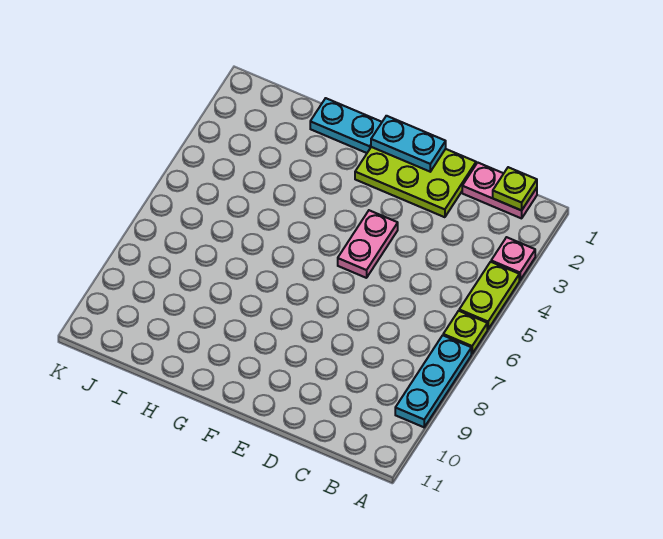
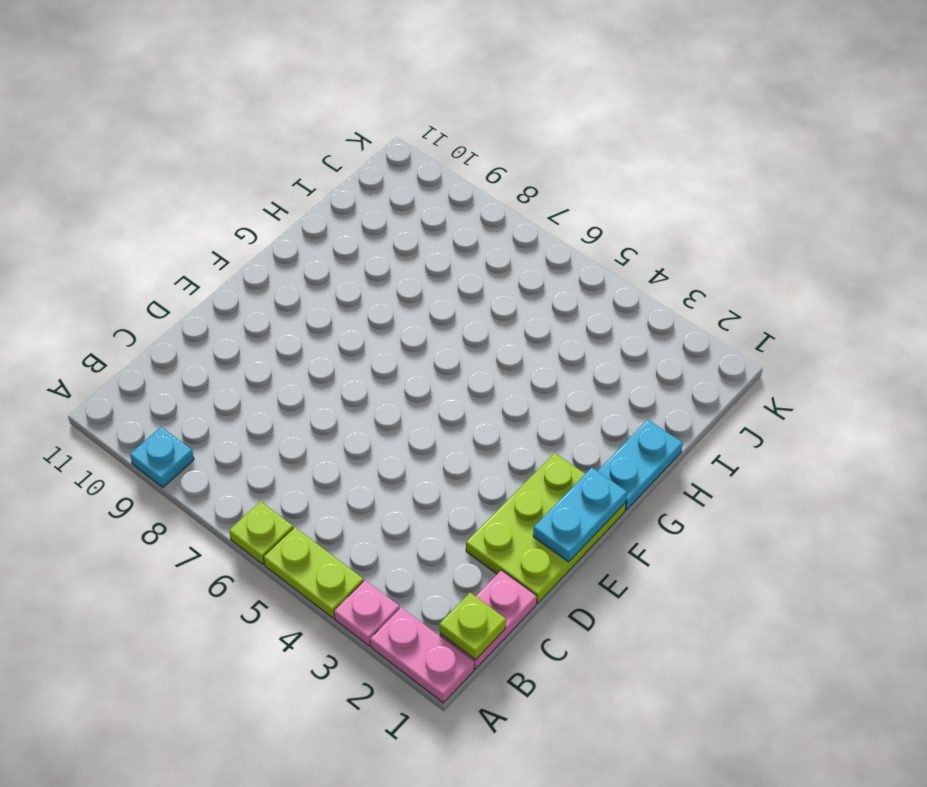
cyan 1x3 plate [395,335,471,427] -> cyan 1x1 plate [130,427,194,487]
pink 1x2 plate [338,210,398,278] -> pink 1x2 plate moved to [370,607,474,703]

